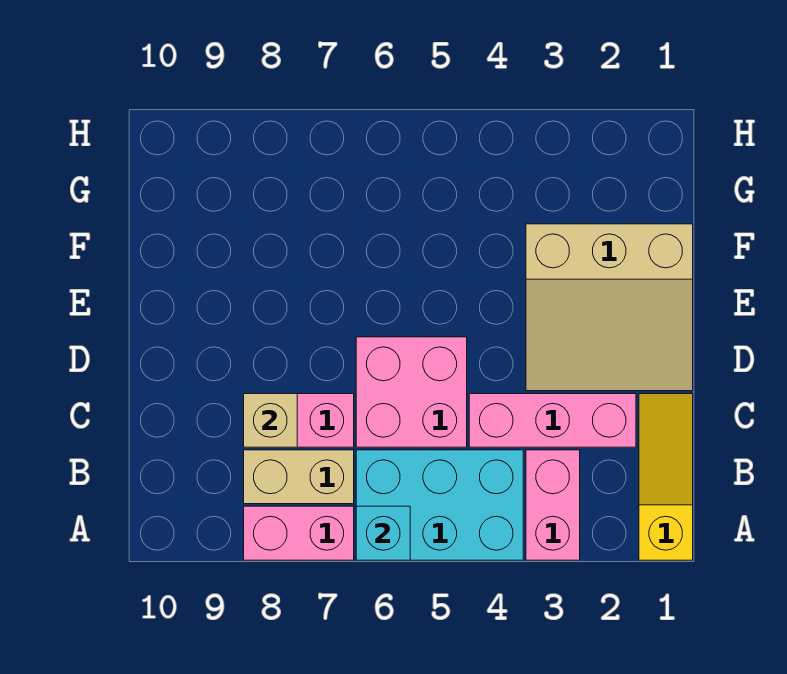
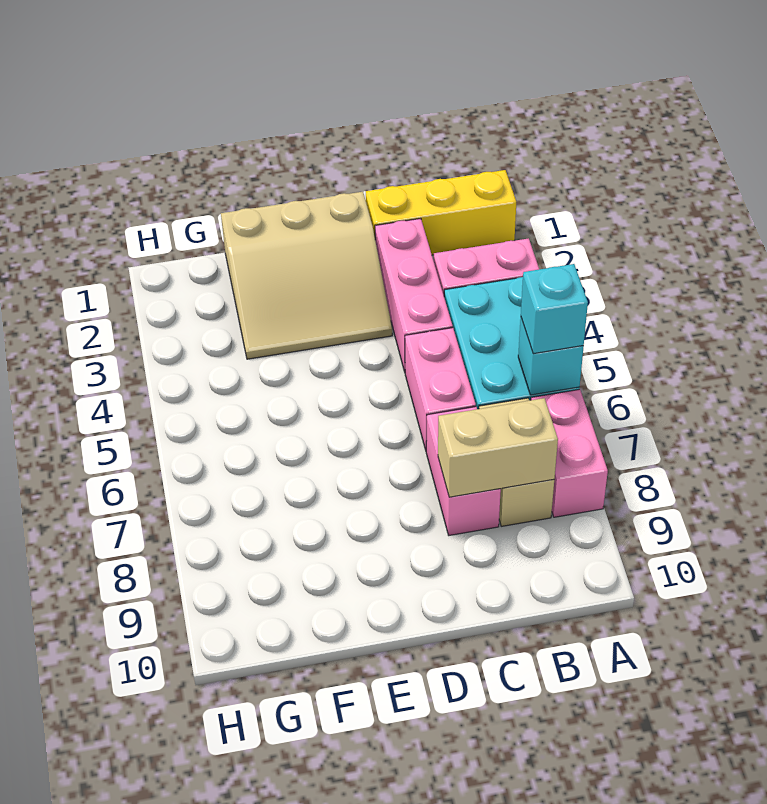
yellow 1x3 slope [639,394,693,560] -> yellow 1x3 brick [366,170,516,255]
none -> cyan 1x1 brick [521,264,588,354]
pink 2x2 brick [356,337,467,447] -> pink 1x2 brick [405,328,476,450]
tan 1x1 brick [244,394,297,447] -> tan 1x2 brick [438,398,558,497]
tan 3x3 slope [526,224,693,391] -> tan 3x3 slope turned to [221,192,392,359]

